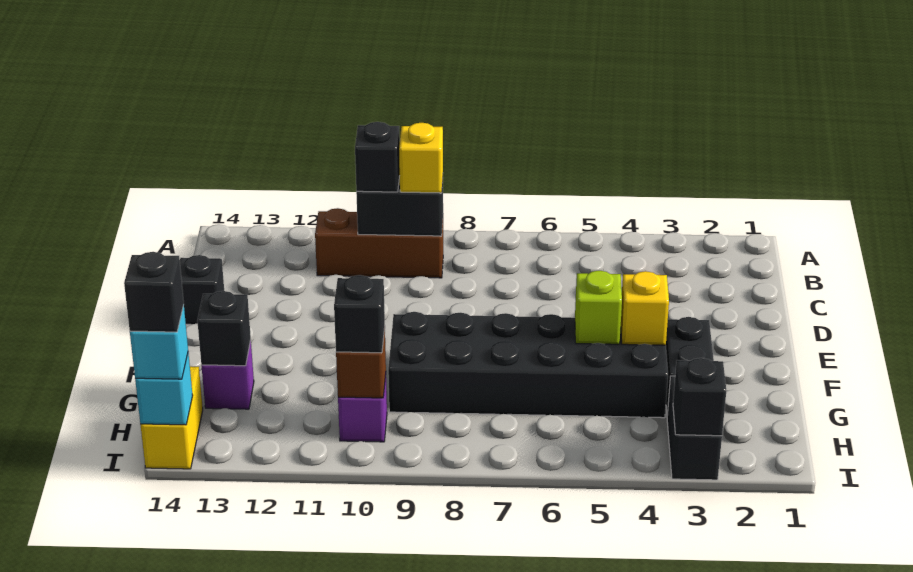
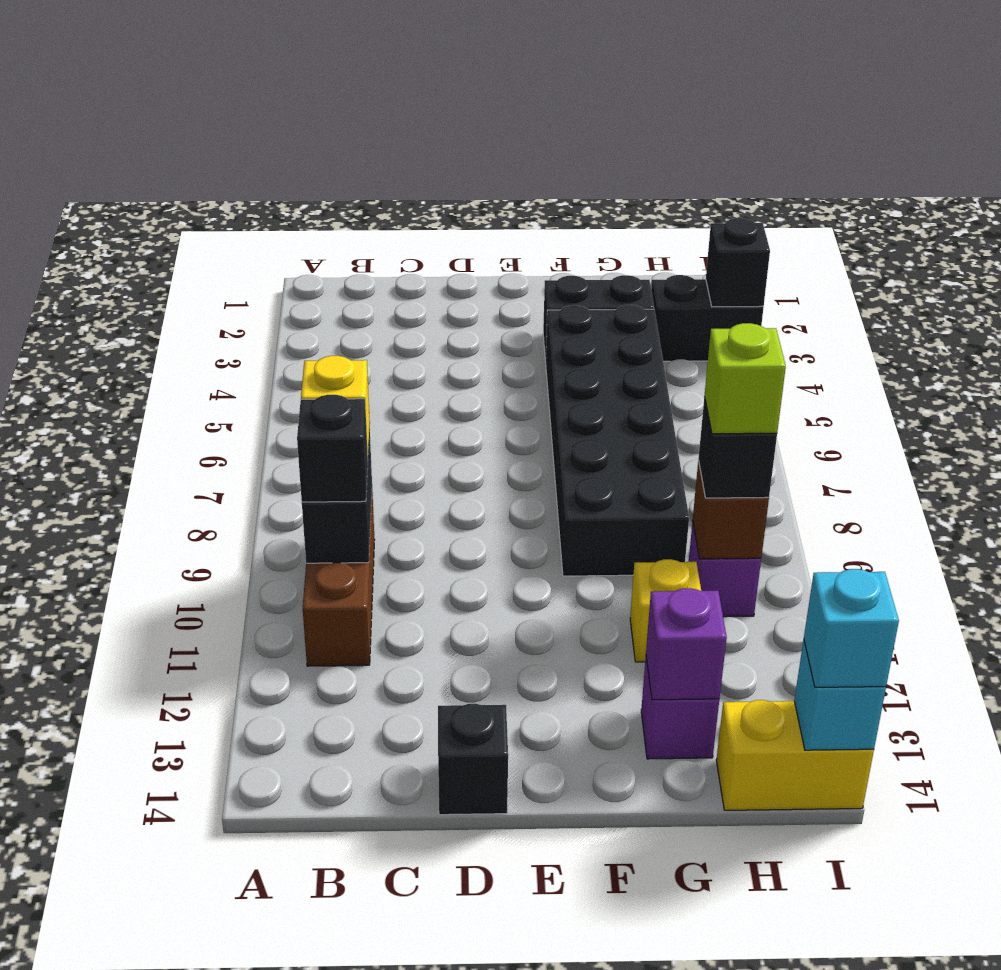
yellow 1x1 brick [621,271,669,345] -> yellow 1x1 brick moved to [630,559,701,662]
lime 1x1 brick [575,271,622,344] -> lime 1x1 brick moved to [705,323,786,434]
black 1x1 brick [197,291,251,366] -> purple 1x1 brick [646,588,727,700]
black 1x1 brick [124,252,184,332] -> none

